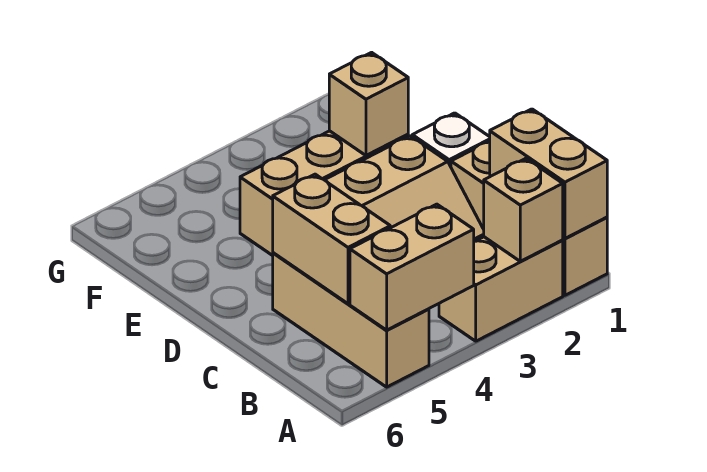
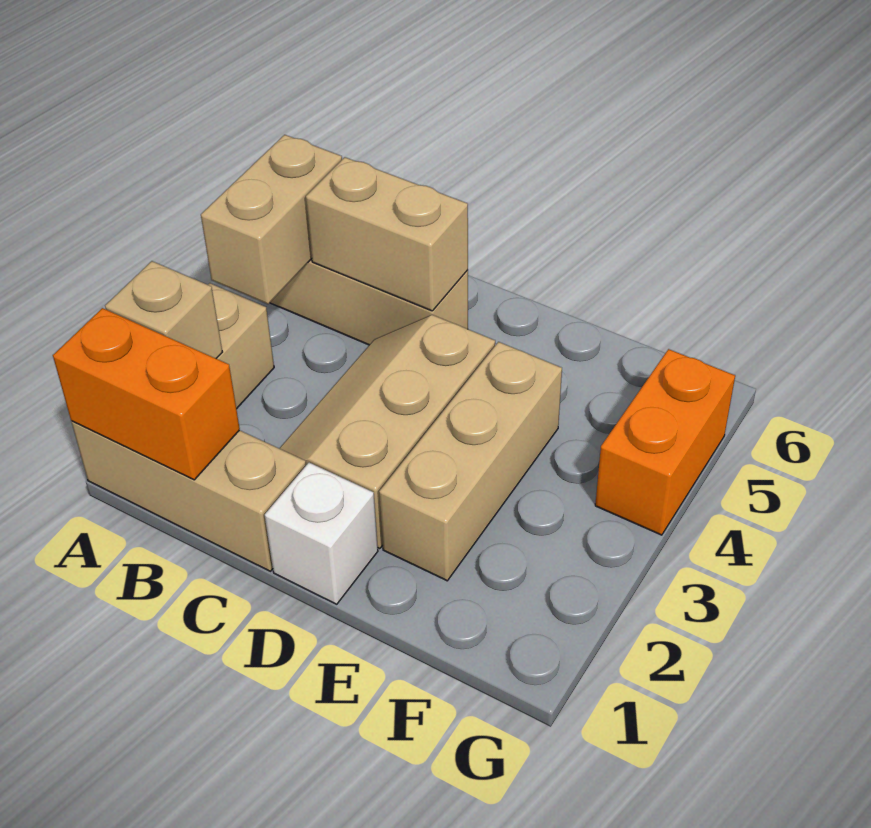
tan 1x2 brick [490,109,607,238] -> orange 1x2 brick [53,308,240,480]
tan 1x1 brick [329,52,408,155] -> none
none -> orange 1x2 brick [595,349,735,535]

